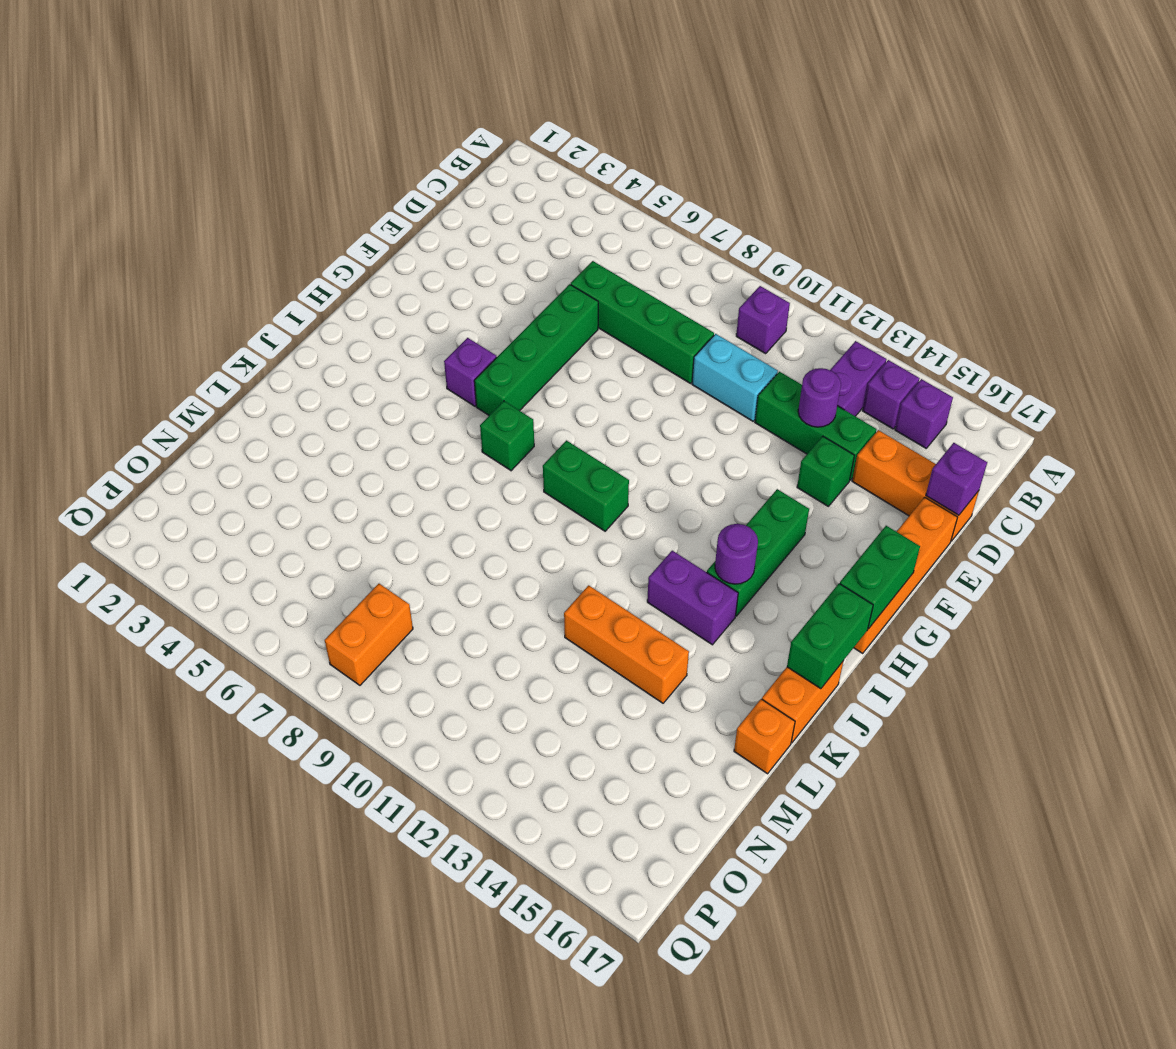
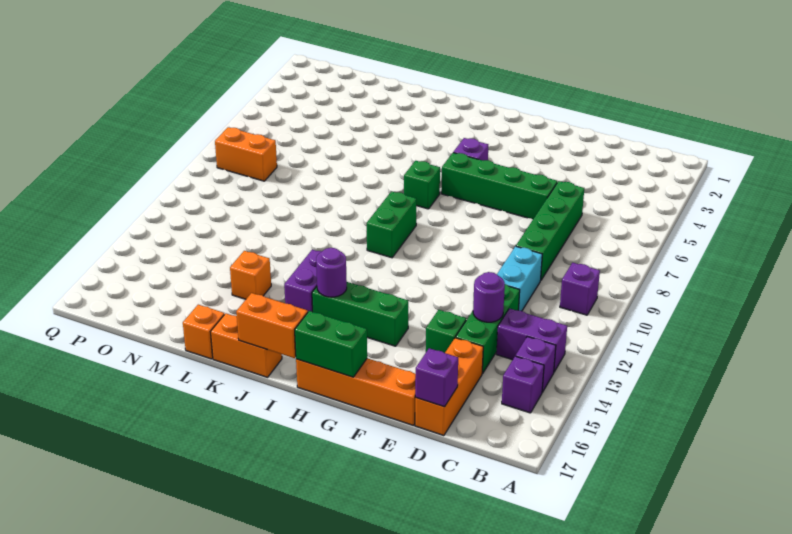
green 1x2 brick [787,584,873,689] -> orange 1x2 brick [236,293,308,358]
orange 1x3 brick [564,585,689,703] -> orange 1x1 brick [230,251,271,299]

